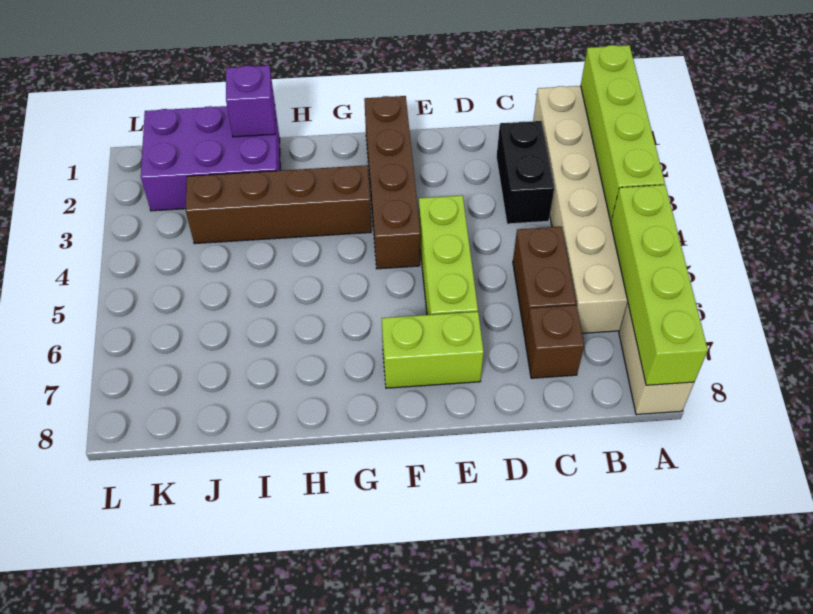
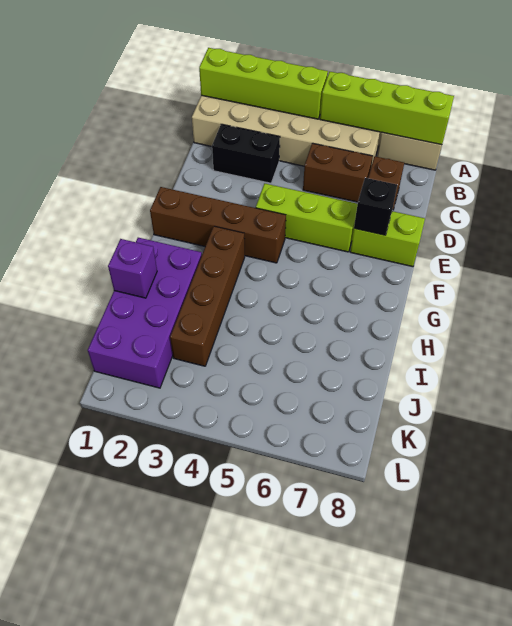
lime 1x2 brick [382,312,484,388] -> lime 1x2 brick turned to [350,211,425,267]
none -> black 1x1 brick [354,178,397,235]
purple 2x3 brick [141,106,280,211] -> purple 2x4 brick [88,238,202,388]

